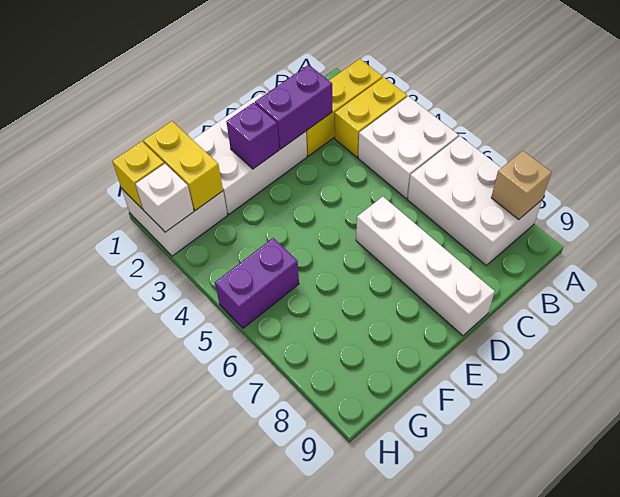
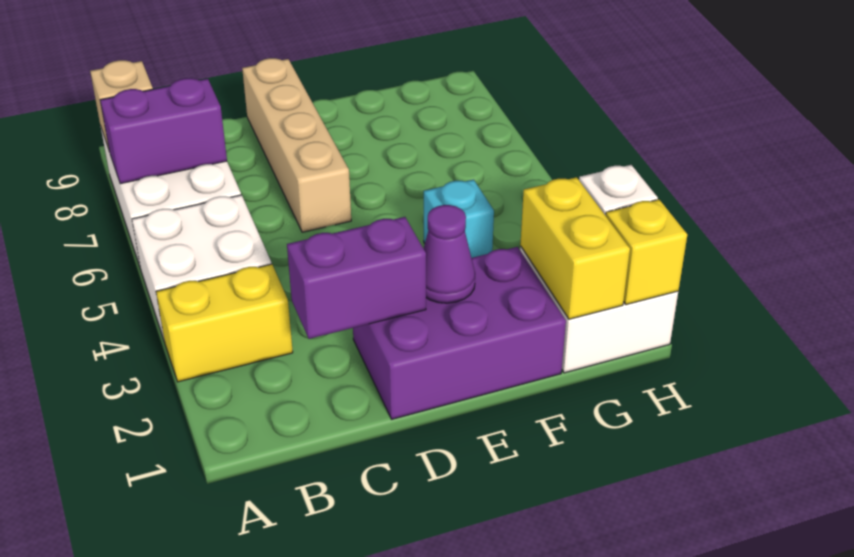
yellow 1x3 brick [306,59,383,156] -> none
white 2x3 brick [192,93,307,214] -> purple 2x3 brick [353,247,566,419]
white 1x4 brick [356,197,495,336] -> tan 1x4 brick [242,58,351,232]
purple 1x1 brick [226,103,279,169] -> purple 1x1 cone [424,205,475,303]
none -> cyan 1x1 brick [424,180,494,258]
purple 1x2 brick [215,238,299,328] -> purple 1x2 brick moved to [100,78,227,184]

